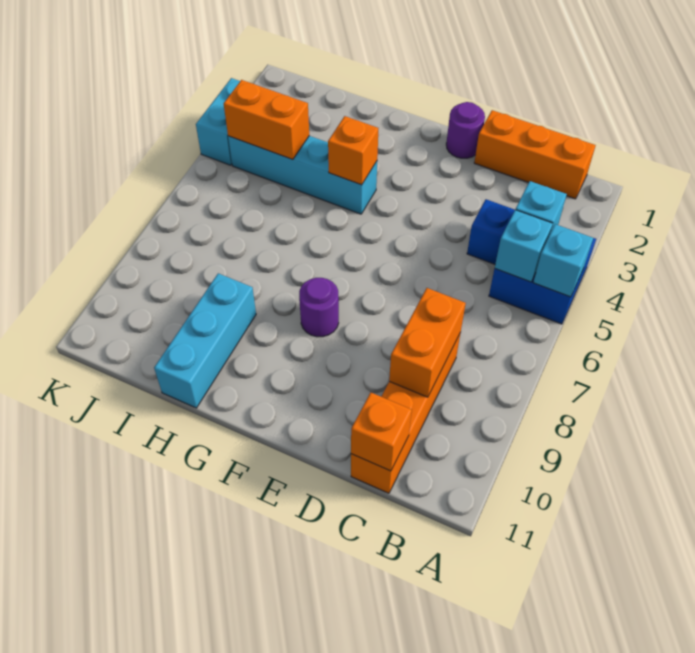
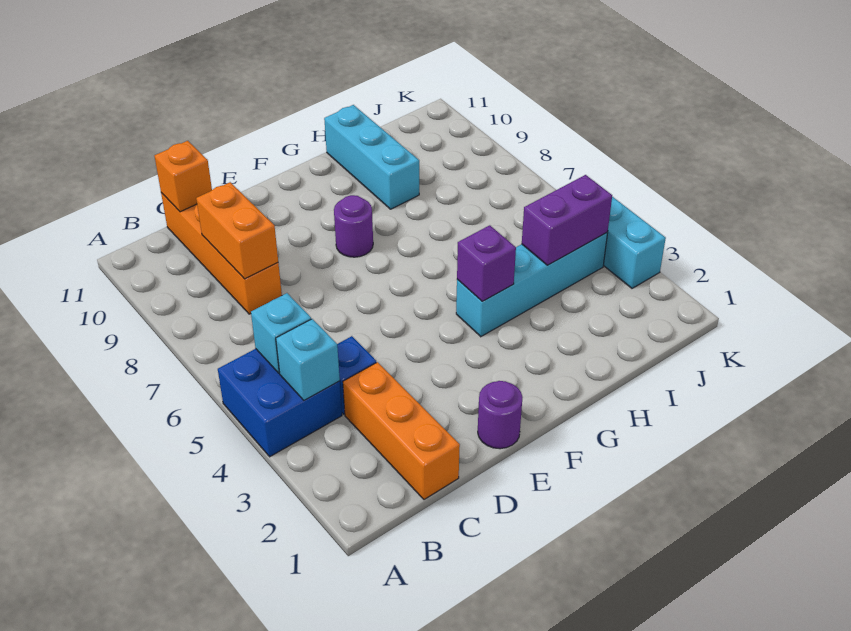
cyan 1x1 brick [533,224,593,297] -> none
orange 1x3 brick [474,110,596,199] -> orange 1x3 brick turned to [343,362,460,500]
orange 1x1 brick [328,116,378,185] -> purple 1x1 brick [457,225,516,301]
orange 1x2 brick [224,80,309,160] -> purple 1x2 brick [522,175,612,265]

